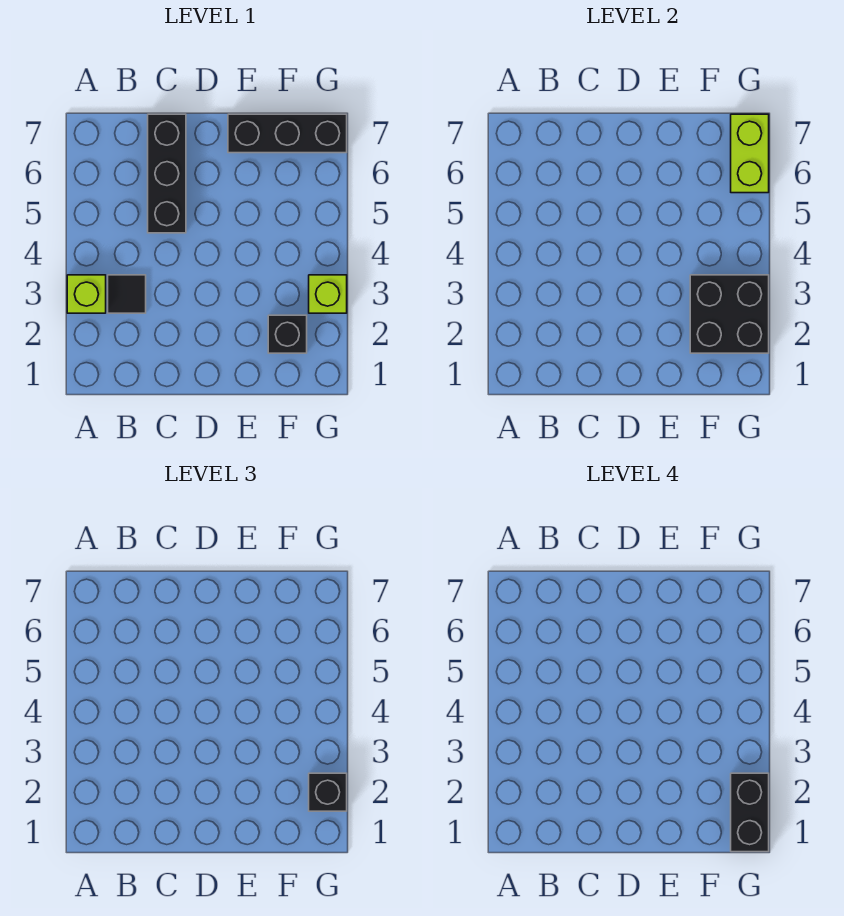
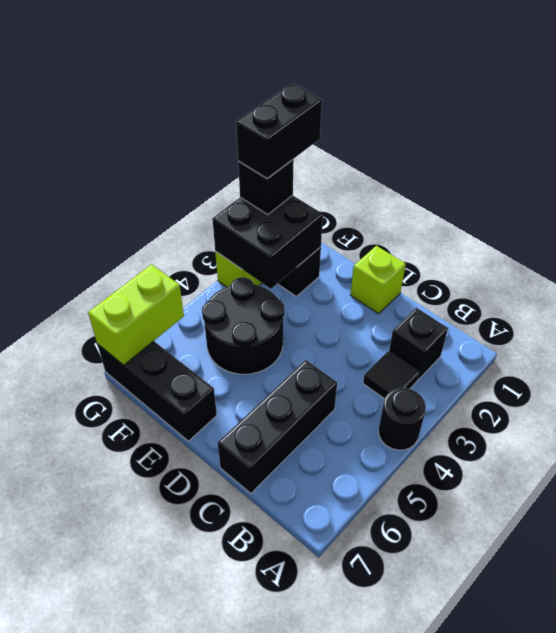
lime 1x1 brick [67,275,106,313] -> lime 1x1 brick moved to [351,246,406,314]
none -> black 1x1 round brick [378,388,426,450]
none -> black 1x1 brick [389,308,448,380]
none -> black 2x2 round brick [202,277,285,374]

